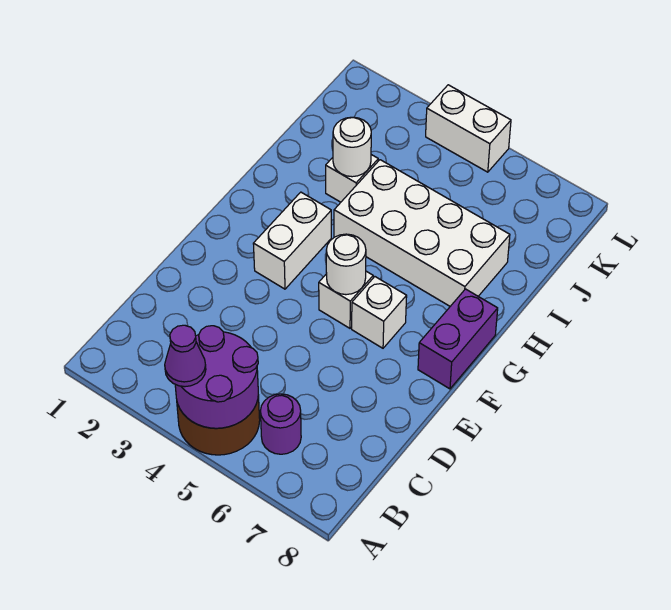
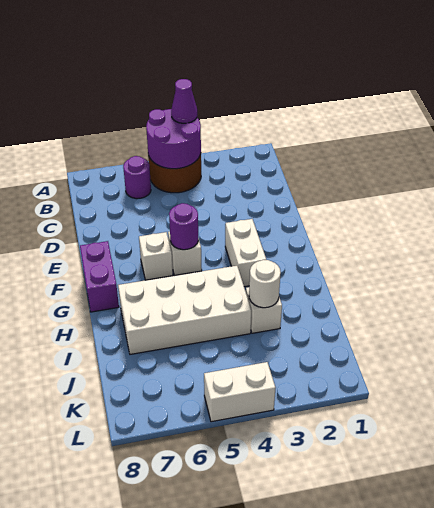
white 1x1 round brick [326,234,366,295] -> purple 1x1 round brick [169,203,198,250]

